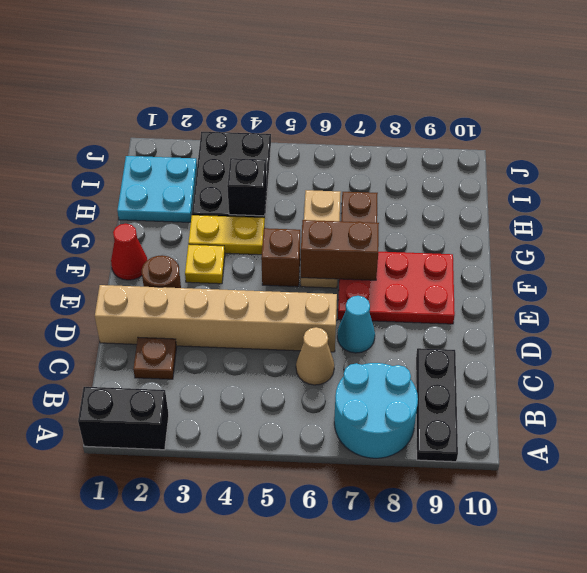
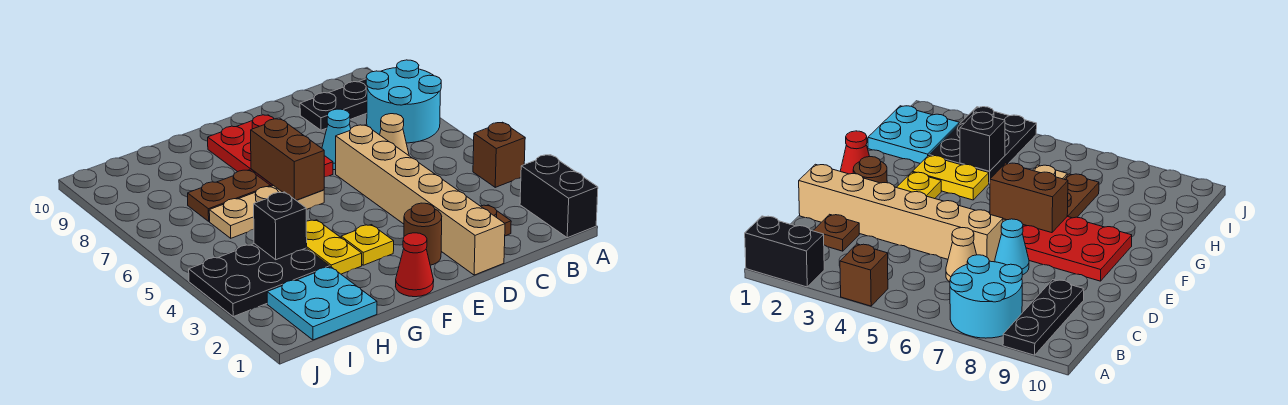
brown 1x1 brick [261,228,300,287] -> brown 1x1 brick moved to [473,122,525,187]

